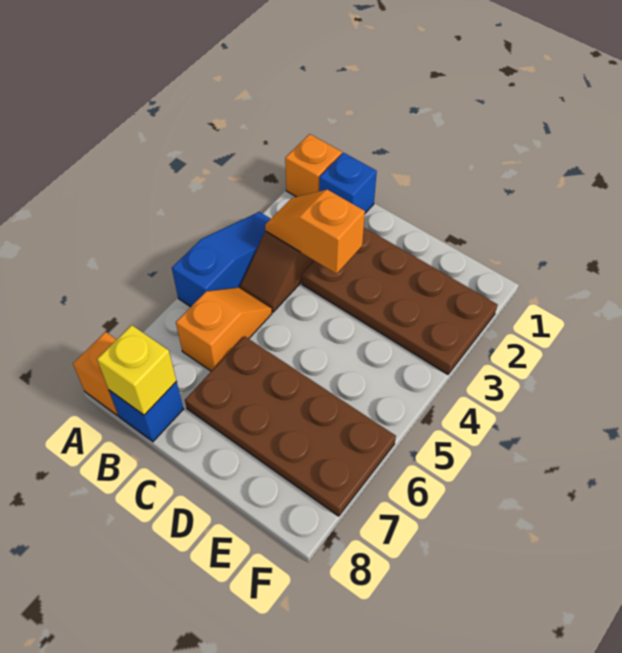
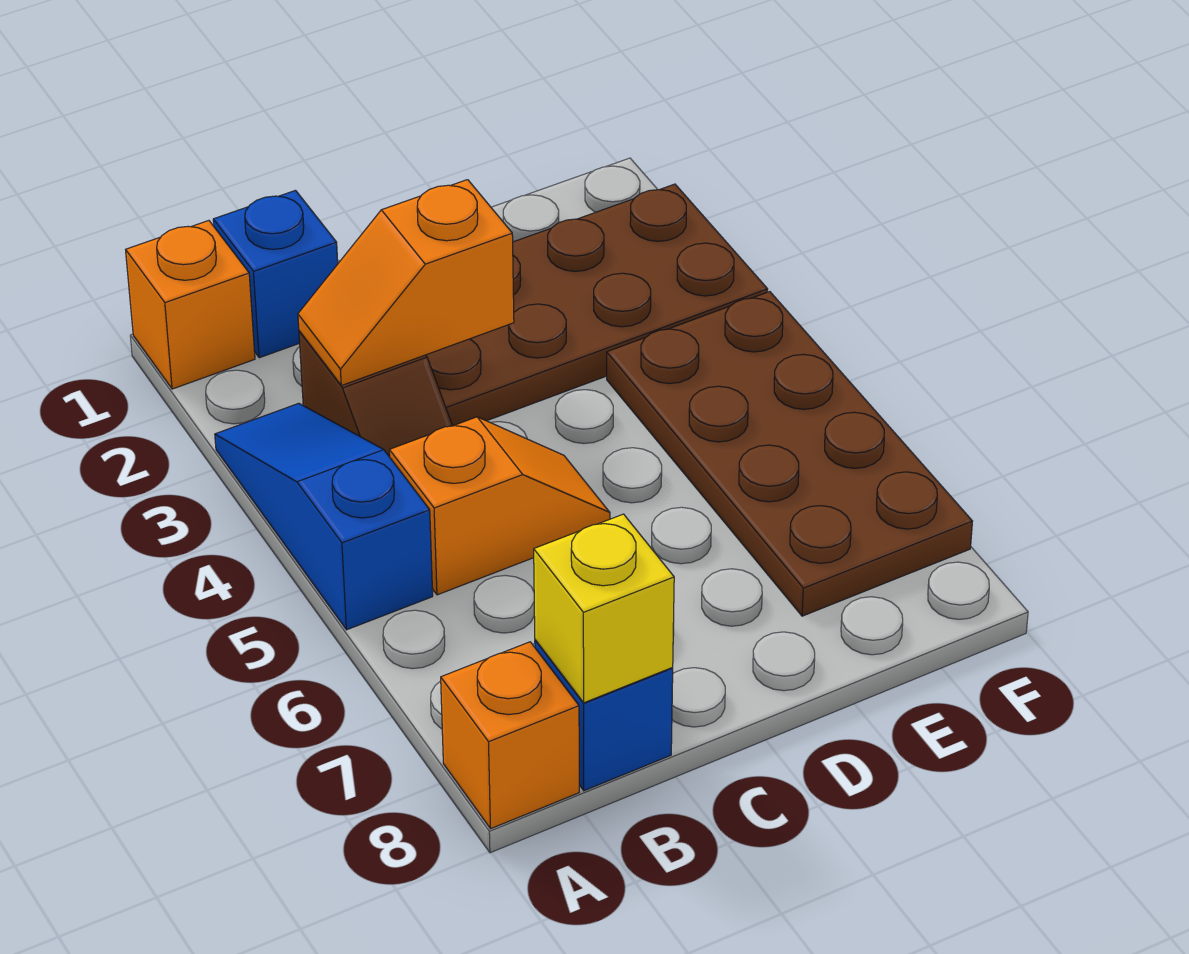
orange 1x2 slope [176,287,272,371] -> orange 1x2 slope turned to [389,417,610,595]
brown 2x4 plate [185,336,396,516] -> brown 2x4 plate turned to [607,292,973,616]

